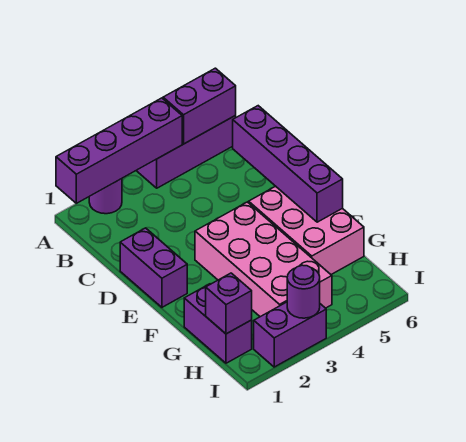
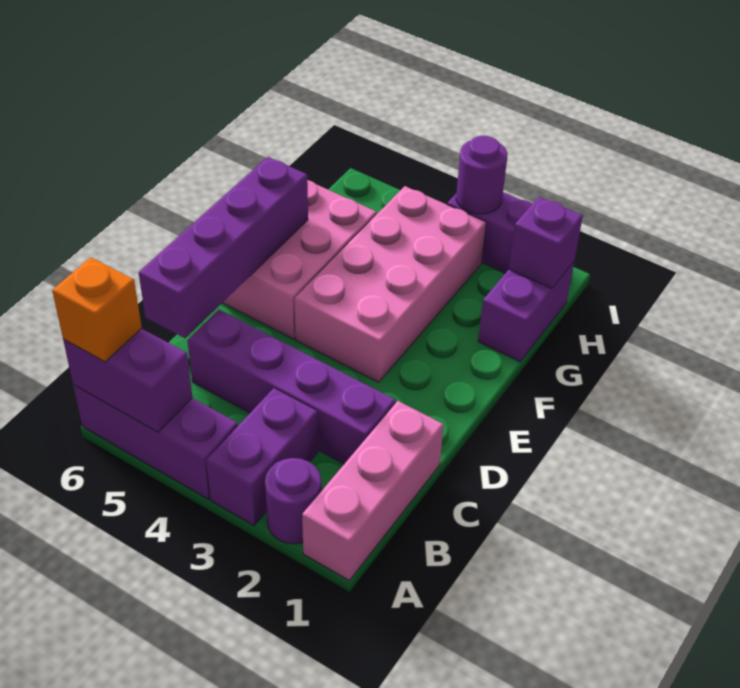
none -> pink 1x3 brick [302,401,444,580]
purple 1x4 brick [56,98,182,203] -> purple 1x4 brick moved to [187,310,396,464]
none -> orange 1x1 brick [52,257,142,362]
purple 1x2 brick [120,228,187,307] -> purple 1x2 brick moved to [206,388,318,525]

